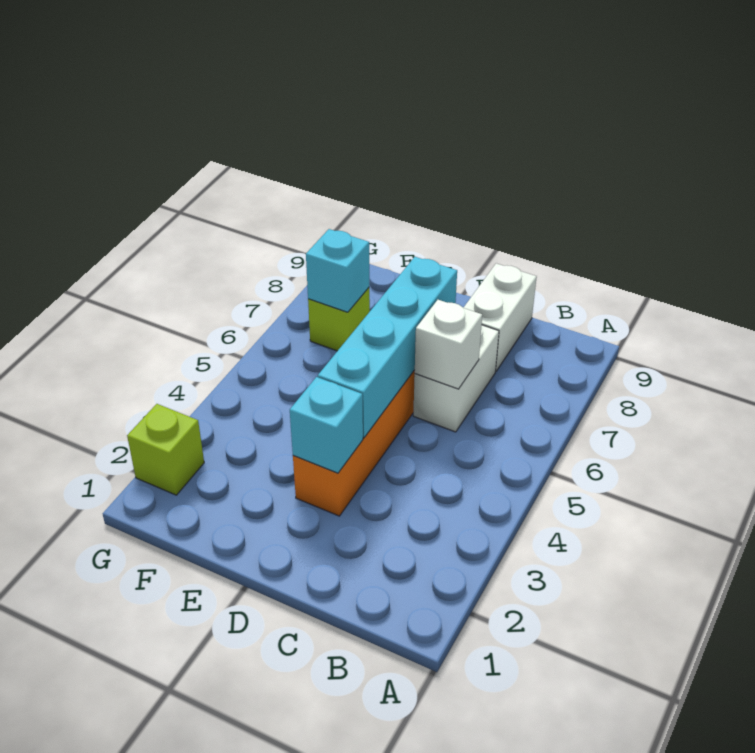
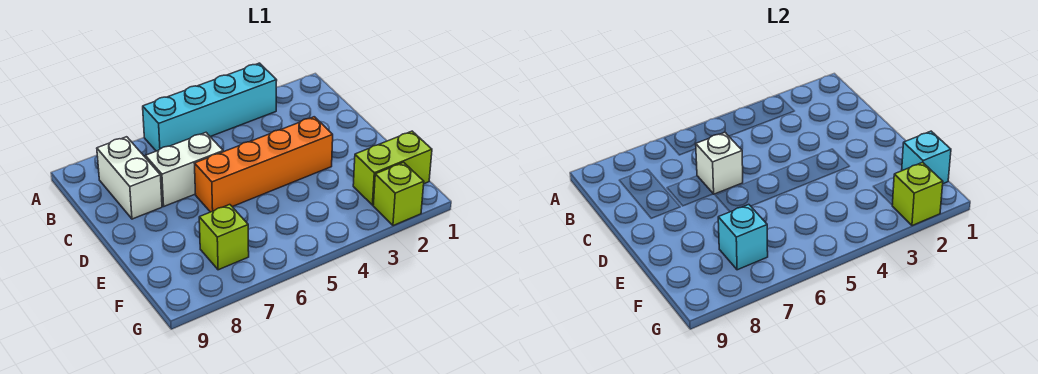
white 1x2 brick [463,263,537,371] -> white 1x2 brick turned to [97,137,162,219]
cyan 1x1 brick [290,377,363,473] -> cyan 1x1 brick moved to [902,131,951,184]
cyan 1x4 brick [318,257,457,438] -> cyan 1x4 brick moved to [143,63,277,151]
none -> lime 1x2 brick [353,131,432,205]
none -> lime 1x1 brick [892,162,943,226]

